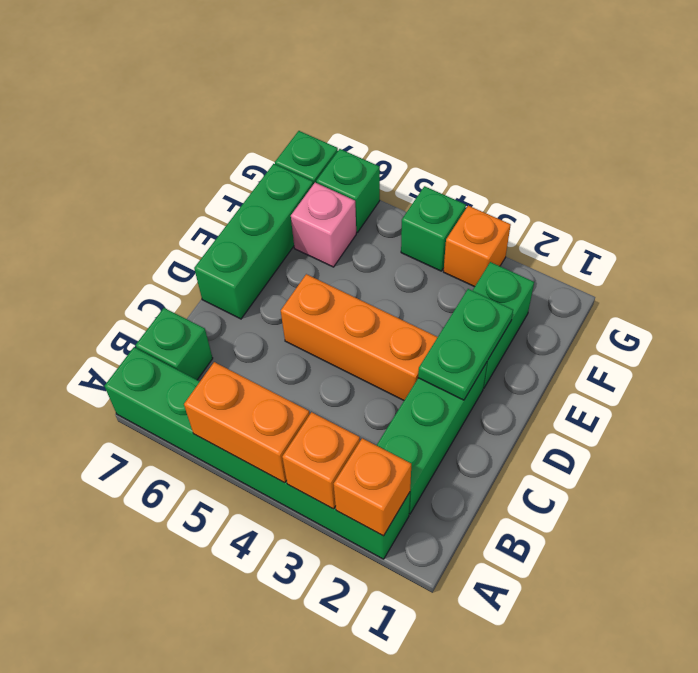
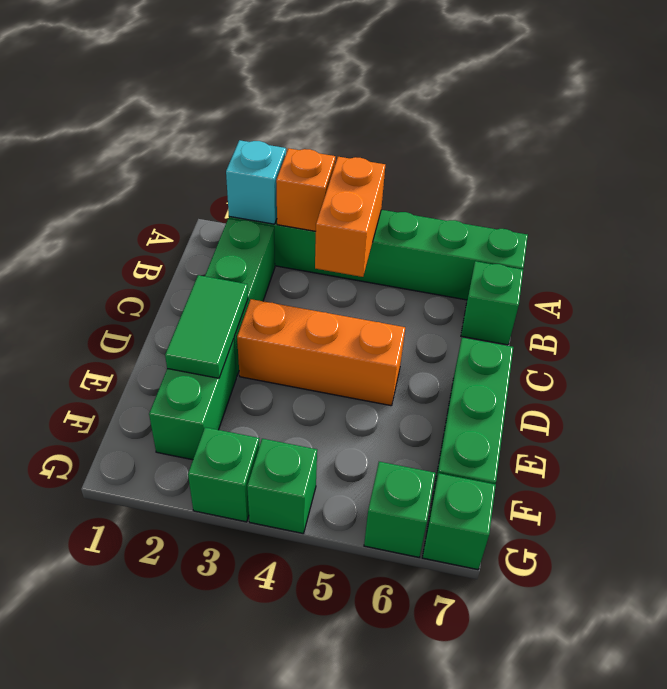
orange 1x1 brick [334,438,411,536] -> cyan 1x1 brick [226,140,286,224]
orange 1x2 brick [184,362,310,483] -> orange 1x2 brick turned to [315,157,385,277]
green 1x2 plate [418,289,513,400] -> green 1x2 tile [165,275,248,378]
pink 1x1 brick [291,183,356,267] -> none
orange 1x1 brick [444,206,511,287] -> green 1x1 brick [188,427,260,522]

